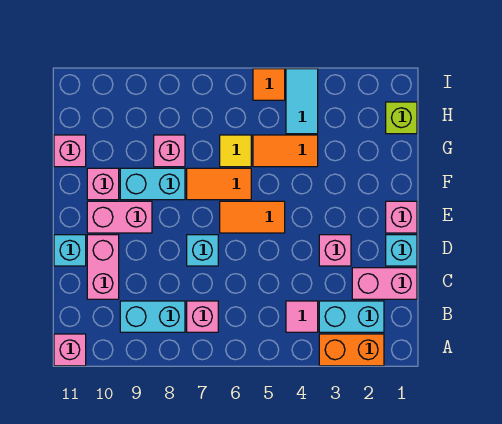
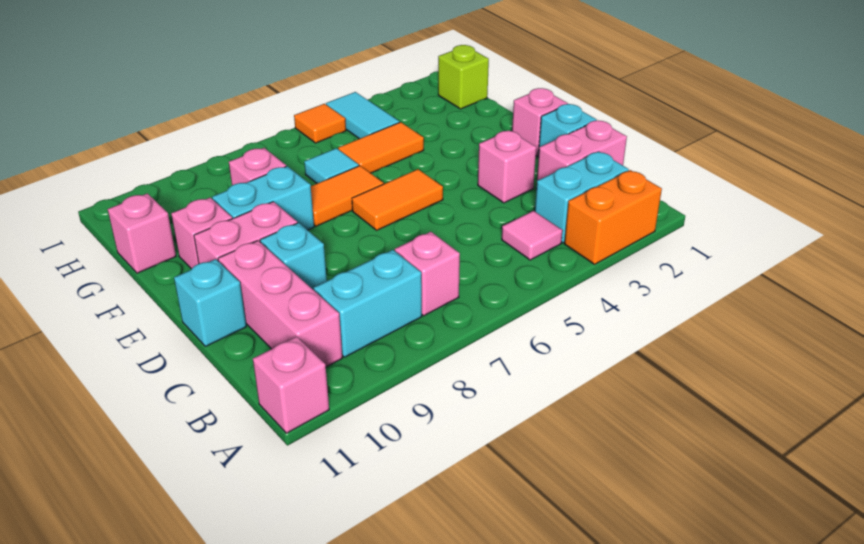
pink 1x2 brick [87,235,119,299] -> pink 1x3 brick [218,241,342,367]
cyan 1x1 brick [187,235,218,266] -> cyan 1x1 brick moved to [260,223,327,290]
yellow 1x1 tile [220,135,251,167] -> cyan 1x1 tile [304,148,359,183]

